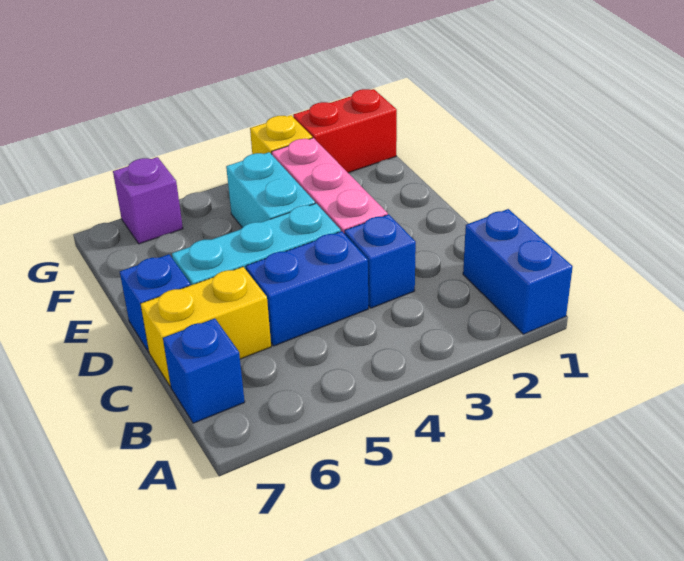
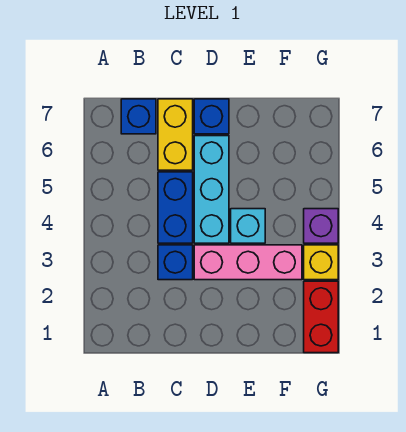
blue 1x2 brick [463,209,573,334] -> none
cyan 1x2 brick [226,152,315,228] -> cyan 1x1 brick [231,209,265,243]
purple 1x1 brick [113,157,183,244] -> purple 1x1 brick moved to [304,209,338,243]

